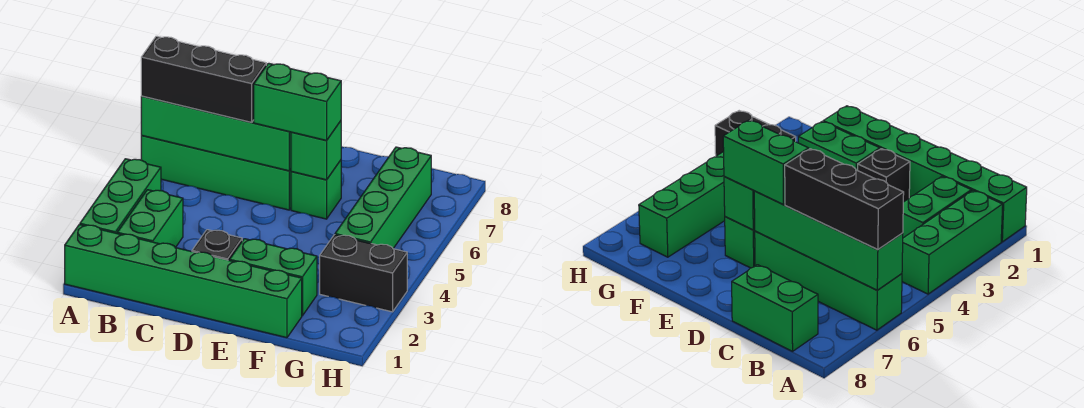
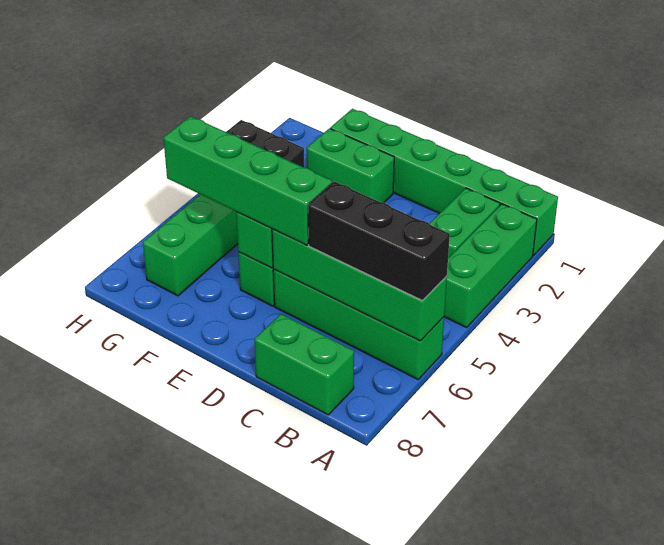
black 1x1 brick [192,230,242,261] -> none
green 1x2 brick [254,63,341,140] -> green 1x4 brick [163,116,332,245]

